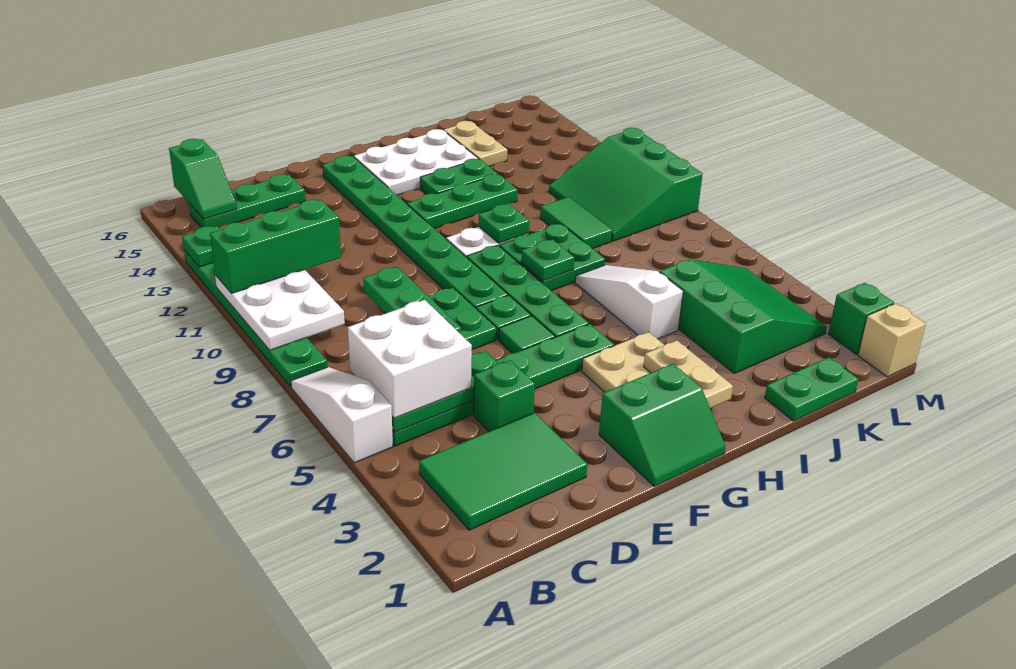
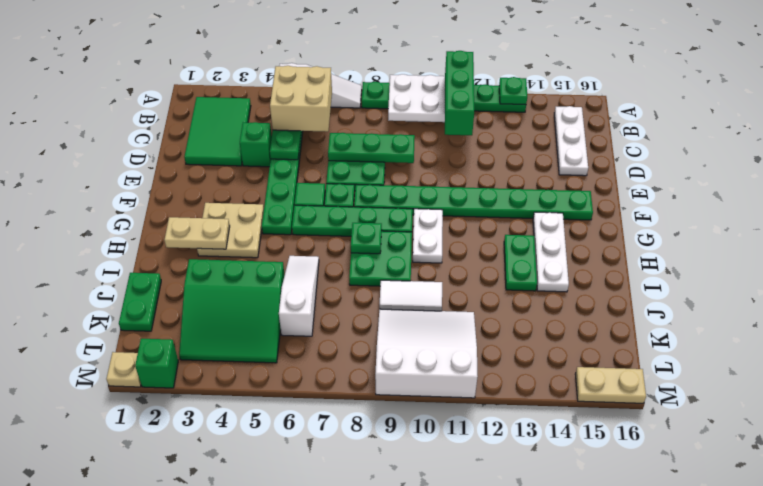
white 2x2 brick [348,300,472,418] -> tan 2x2 brick [270,66,332,132]
green 1x3 plate [189,174,305,228] -> white 1x3 plate [554,106,588,176]
green 1x2 slope [169,139,237,219] -> none
green 2x2 slope [599,364,725,486] -> none
green 1x3 plate [407,174,518,229] -> none
white 2x3 plate [354,129,478,195] -> white 1x3 plate [533,212,569,292]
green 1x1 plate [479,204,529,243] -> none
white 1x3 slope [575,265,683,339] -> white 1x3 slope turned to [279,256,319,336]
green 1x2 tile [540,197,612,249] -> white 1x2 tile [379,280,442,311]
tan 1x2 plate [444,121,507,166] -> tan 1x2 plate moved to [575,367,646,403]
green 3x3 slope [549,128,703,241] -> white 3x3 slope [375,309,478,398]
tan 1x1 brick [858,303,926,377] -> tan 1x1 plate [106,352,141,387]

